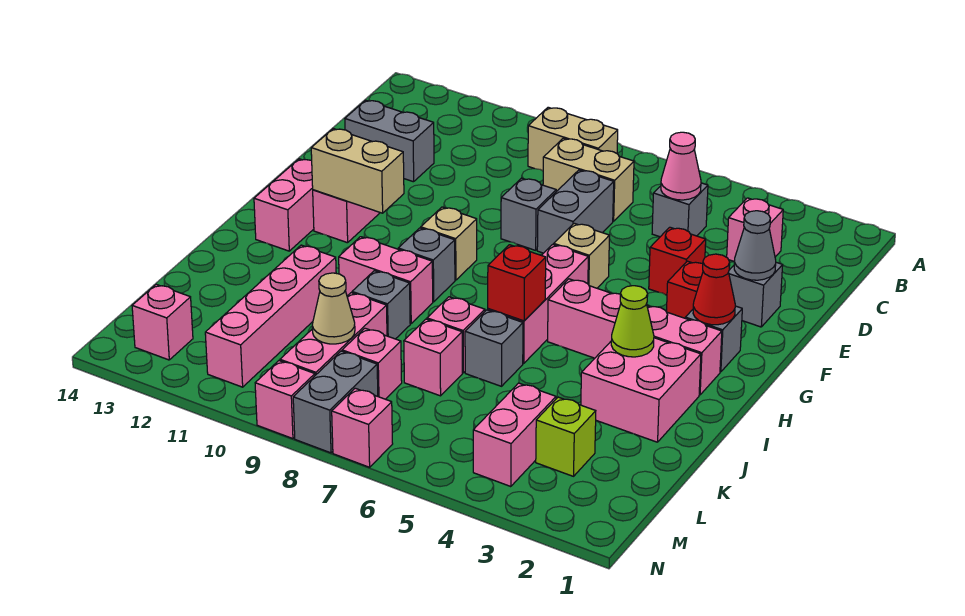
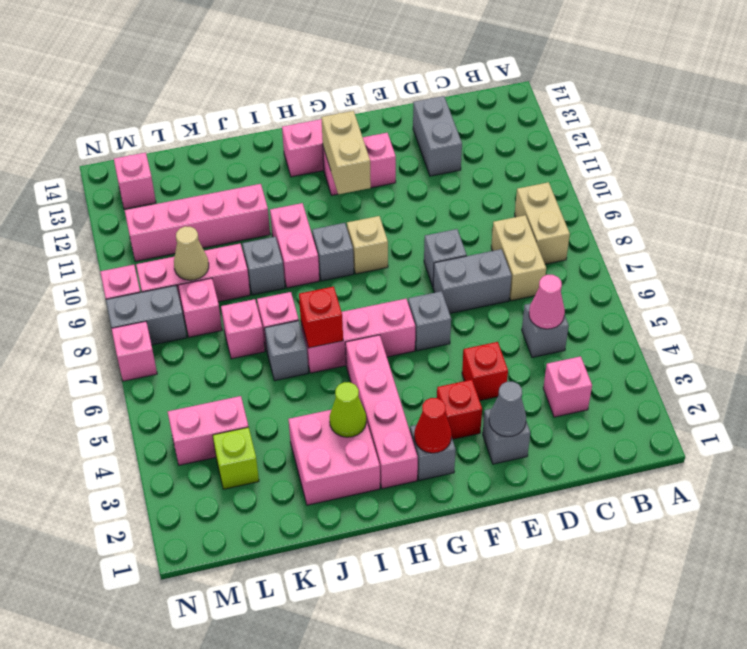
tan 1x1 brick [554,223,610,288] -> grey 1x1 brick [408,291,451,351]

